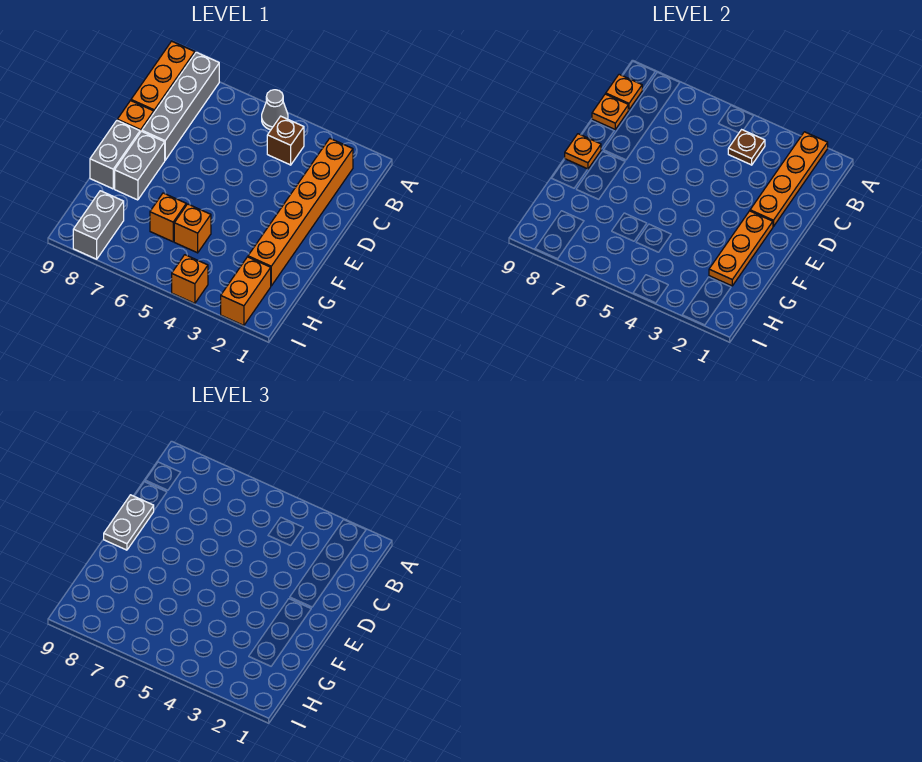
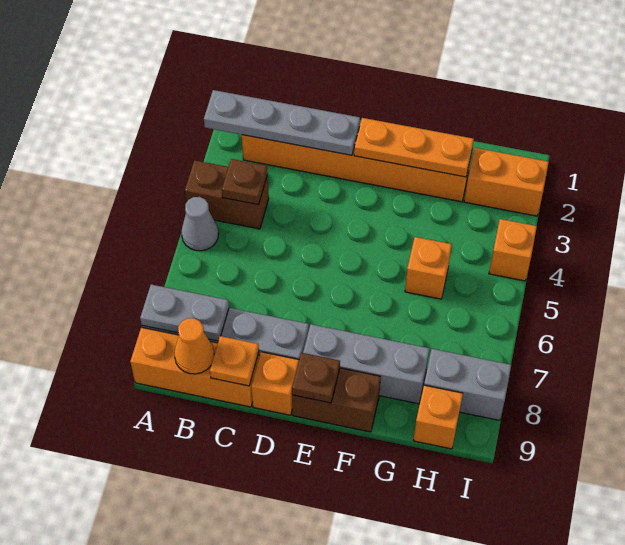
orange 1x4 plate [750,132,828,227] -> grey 1x4 plate [204,90,360,155]
brown 1x1 brick [267,116,304,165] -> brown 1x2 brick [185,160,269,229]
orange 1x1 plate [606,74,642,110] -> orange 1x1 cone [174,318,214,374]
grey 1x2 plate [104,495,154,550] -> grey 1x2 plate moved to [140,284,229,341]
grey 1x2 brick [115,131,165,200] -> grey 1x3 brick [303,324,430,404]
grey 1x2 brick [90,121,140,189] -> brown 1x2 brick [292,368,381,432]
orange 1x1 plate [565,134,601,169] -> brown 1x1 plate [292,353,340,403]
orange 1x1 brick [150,193,186,242] -> orange 1x1 brick moved to [413,385,463,449]

